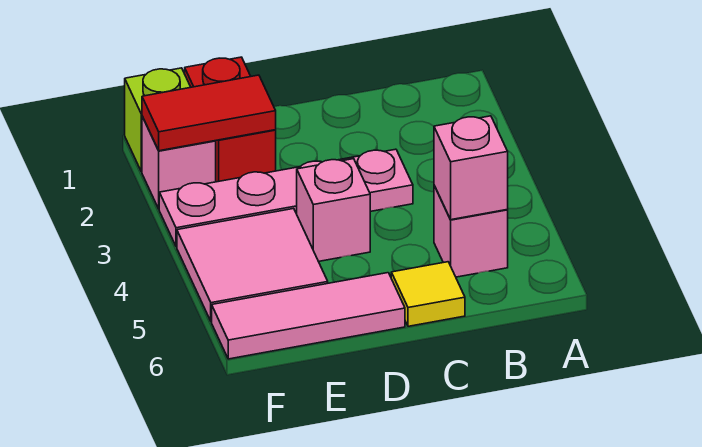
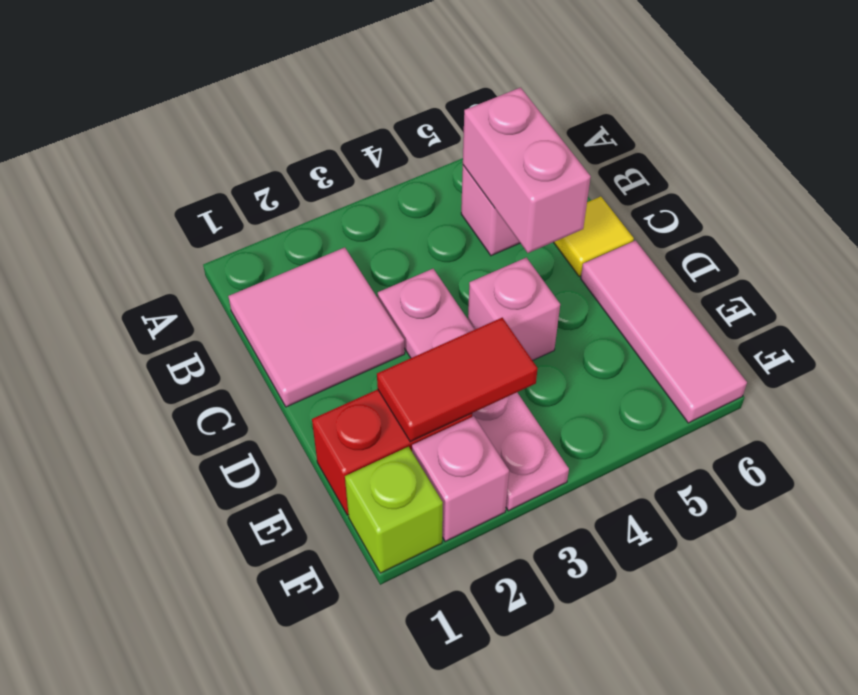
pink 1x1 brick [434,116,508,220] -> pink 1x2 brick [463,88,591,253]
red 1x2 tile [142,75,276,151] -> red 1x2 tile turned to [377,318,538,442]
pink 2x2 tile [177,209,328,322] -> pink 2x2 tile moved to [228,247,405,407]

